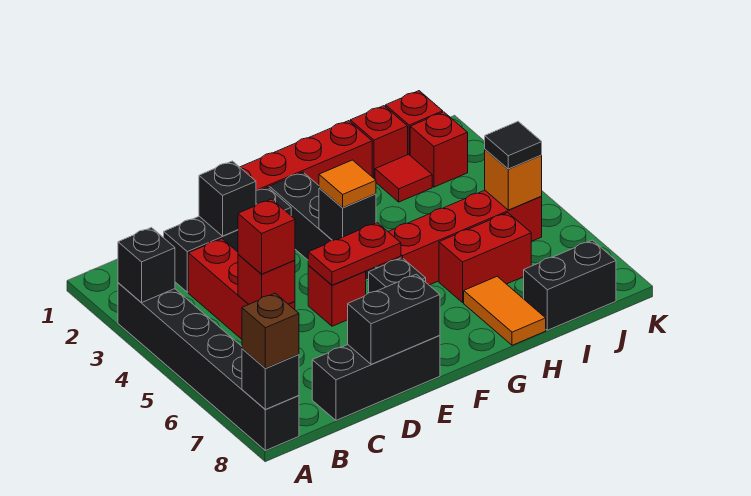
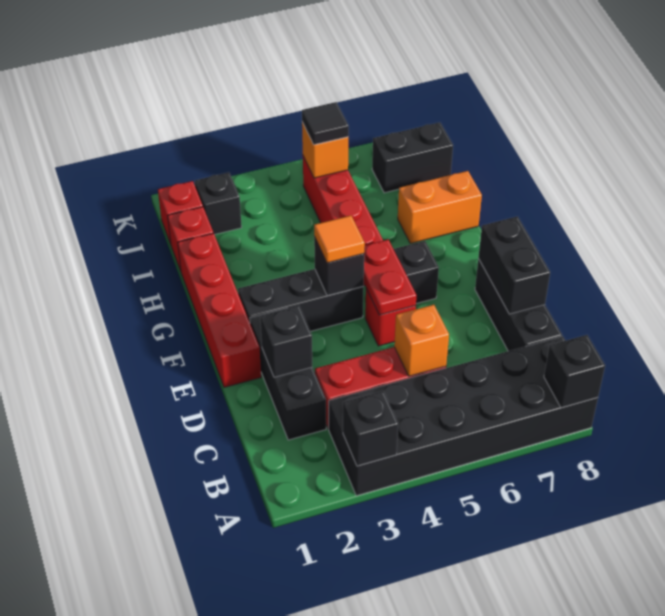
black 1x6 brick [118,283,299,451] -> black 2x6 brick [329,336,598,496]
brown 1x1 brick [242,293,299,369] -> none
red 1x1 brick [238,254,295,304] -> orange 1x1 brick [394,305,449,376]
red 1x1 brick [238,199,295,274] -> none
red 1x2 brick [439,213,531,302] -> none
orange 1x2 tile [464,276,546,345] -> orange 1x2 brick [398,171,482,244]
red 1x1 tile [375,154,432,202] -> none
black 1x2 brick [524,240,616,330] -> black 1x2 brick turned to [372,122,453,193]
red 1x1 brick [410,112,468,187] -> black 1x1 brick [195,172,242,235]

